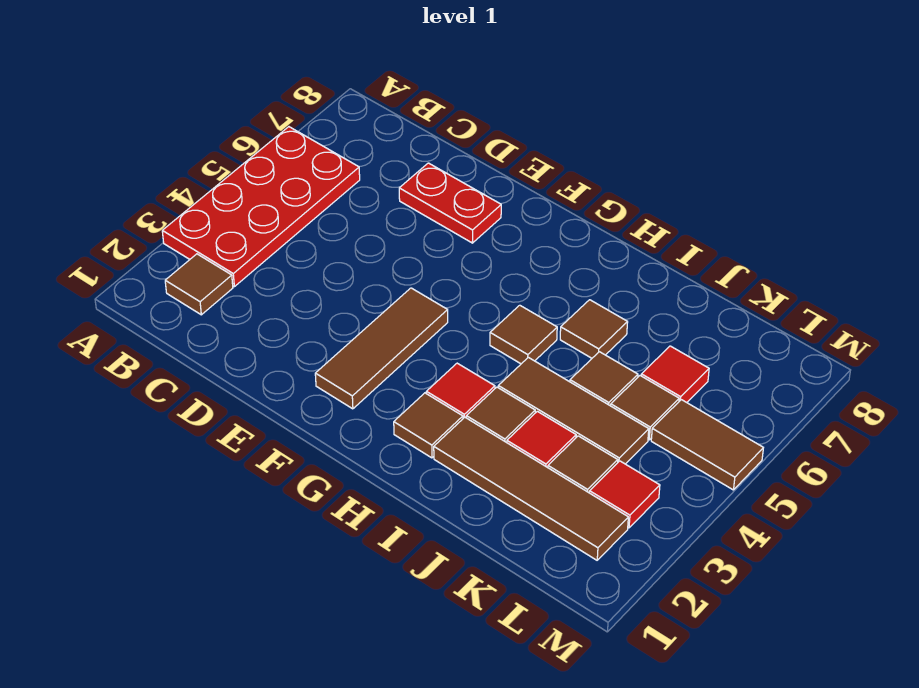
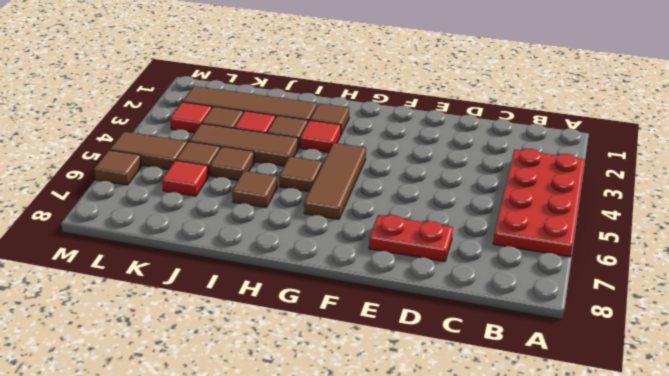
brown 1x1 tile [165,254,233,315] -> brown 1x1 tile moved to [94,150,142,185]
brown 1x3 tile [315,288,448,409] -> brown 1x3 tile moved to [304,143,366,219]

